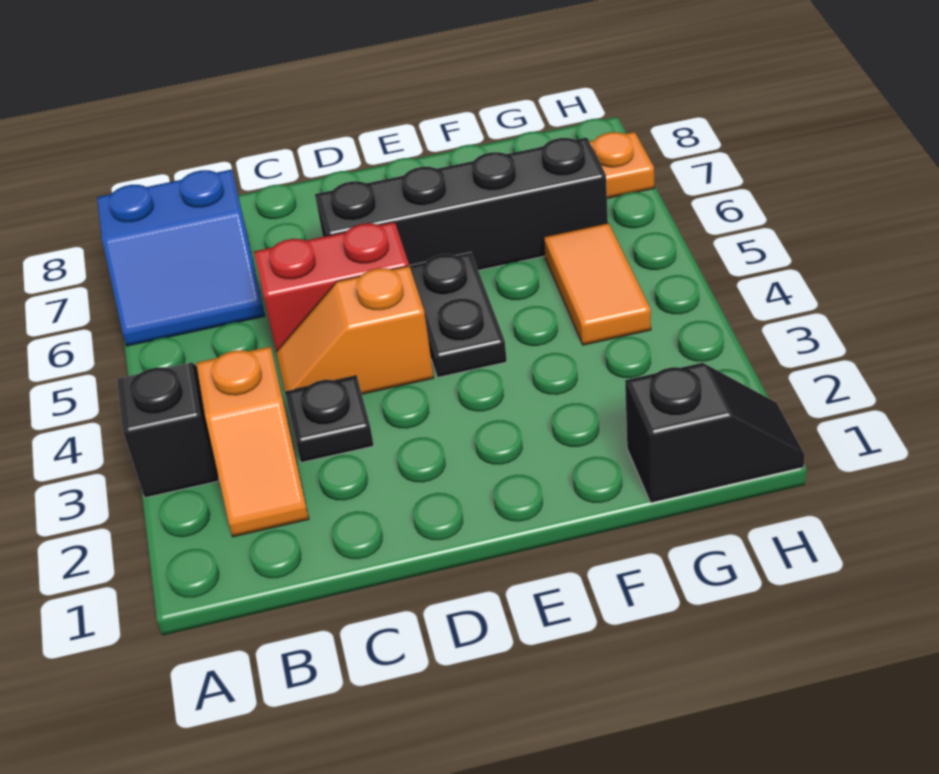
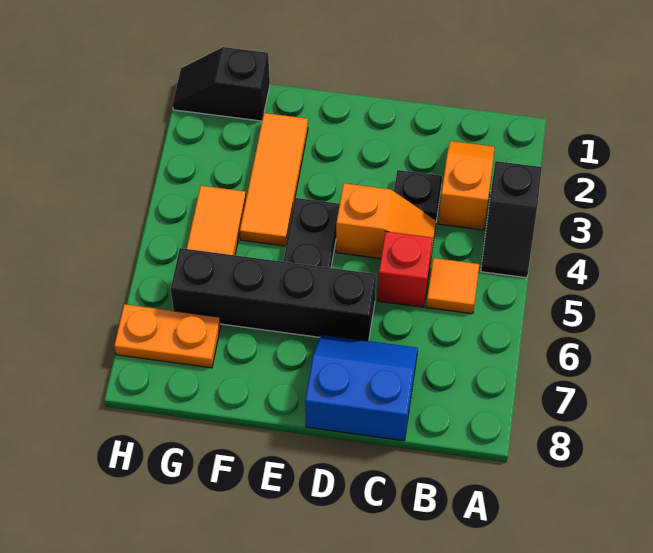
blue 2x2 slope [97,169,265,346] -> blue 2x2 slope moved to [305,335,418,441]
none -> orange 1x1 tile [426,258,479,314]
red 1x2 brick [254,222,409,351] -> red 1x1 brick [378,231,432,307]
none -> orange 1x3 tile [240,113,308,246]

